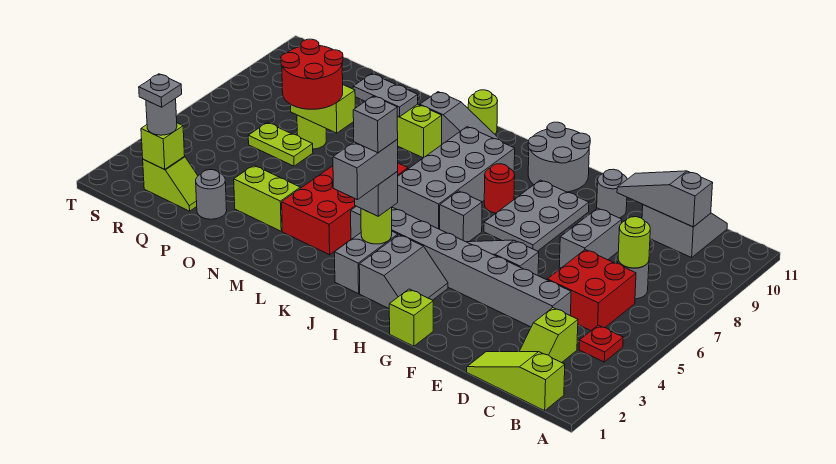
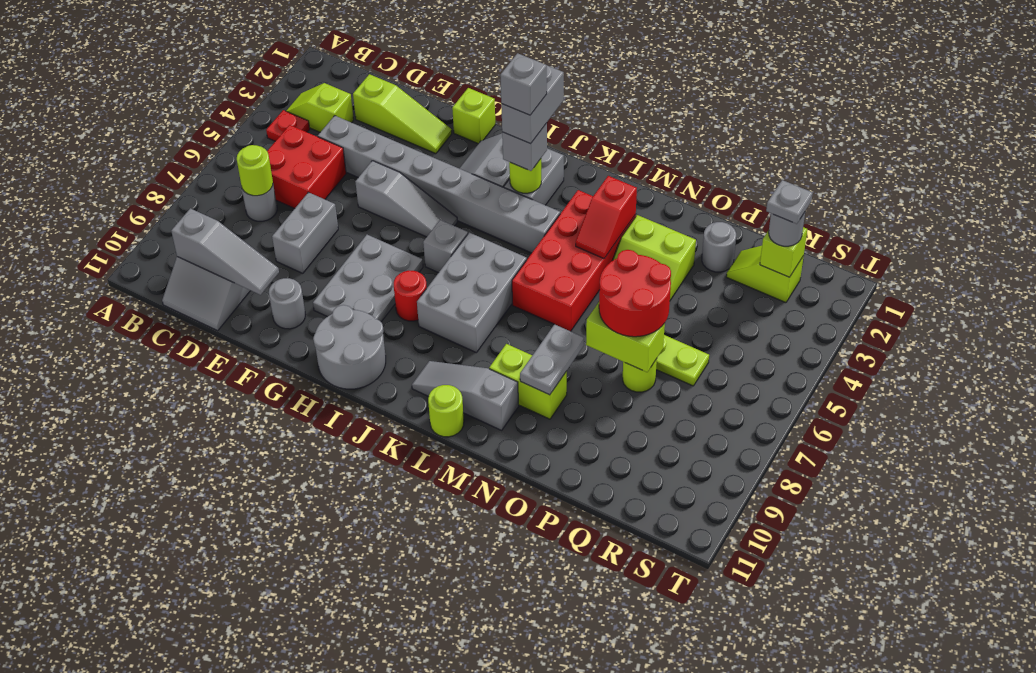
lime 1x3 slope [467,352,565,411] -> lime 1x3 slope moved to [353,74,452,154]
lime 1x2 slope [519,308,578,363] -> lime 1x2 slope turned to [286,83,354,132]
grey 2x4 brick [392,127,515,229] -> grey 2x3 brick [417,233,527,353]
none -> red 1x2 slope [576,176,637,259]
grey 1x2 plate [353,74,418,117] -> grey 1x2 plate turned to [520,324,584,395]

